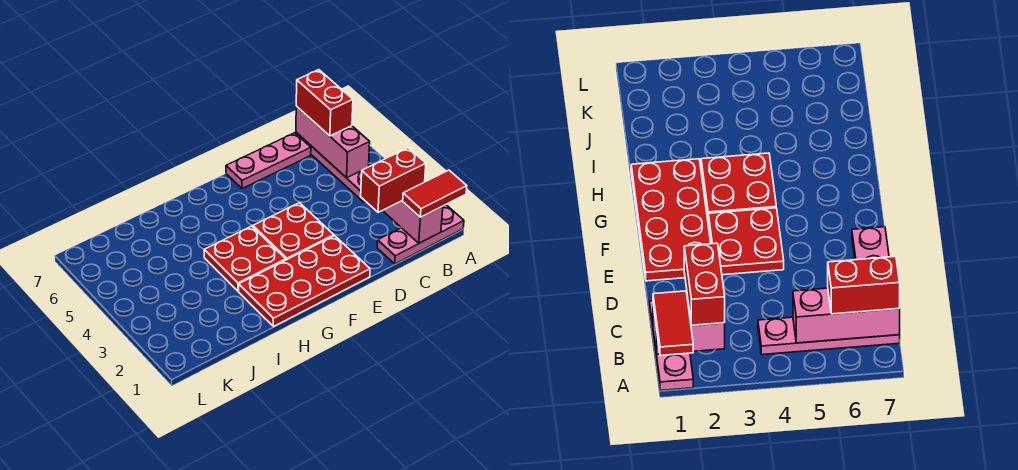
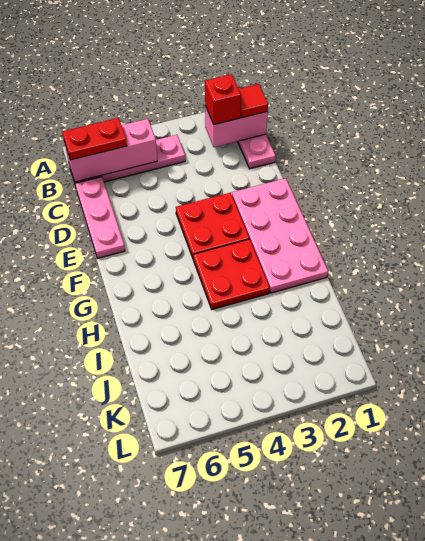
red 1x2 tile [403,170,467,217] -> red 1x1 tile [239,84,268,118]
red 1x2 brick [361,148,426,212] -> red 1x1 brick [205,74,241,125]
red 1x2 brick [296,70,353,136] -> red 1x2 plate [62,118,127,160]
red 2x4 plate [239,236,370,327] -> pink 2x4 plate [232,178,328,293]

